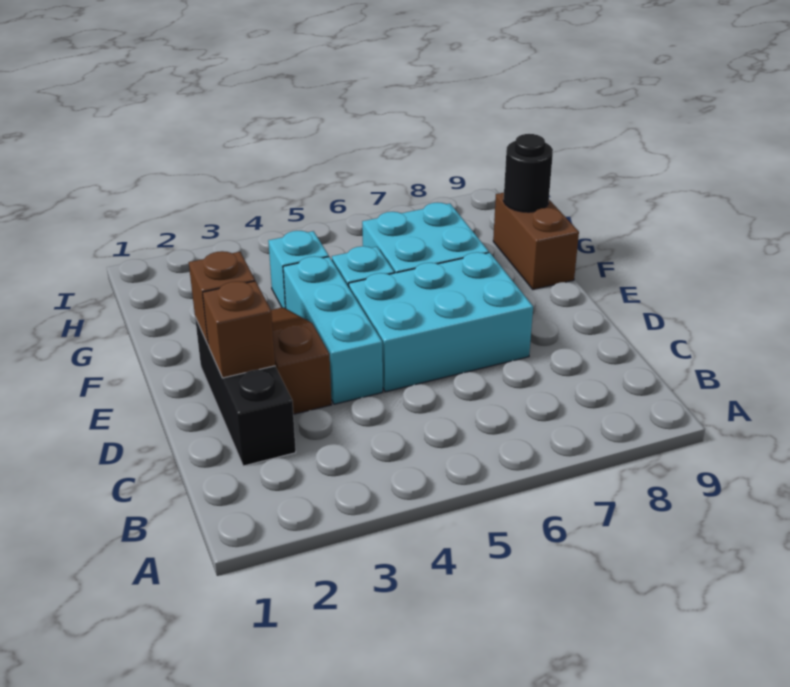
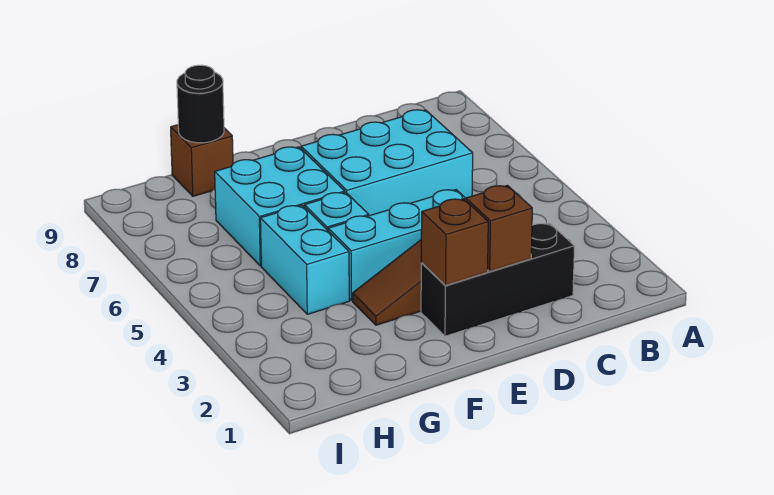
cyan 2x3 brick [349,252,533,392] -> cyan 2x3 brick turned to [301,110,473,216]
brown 1x2 brick [493,193,579,289] -> brown 1x1 brick [171,125,233,196]
cyan 1x1 brick [268,231,329,308] -> cyan 1x2 brick [260,205,349,314]

